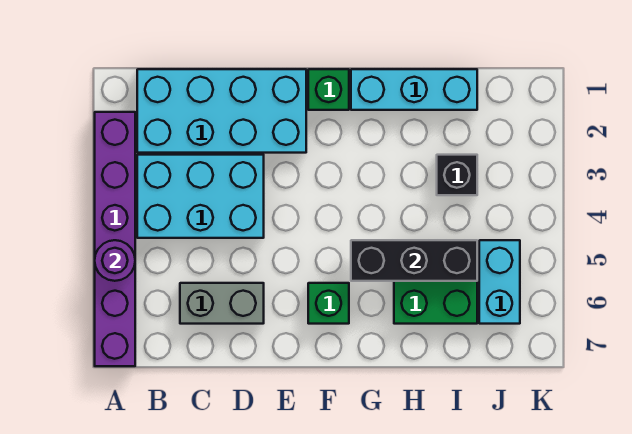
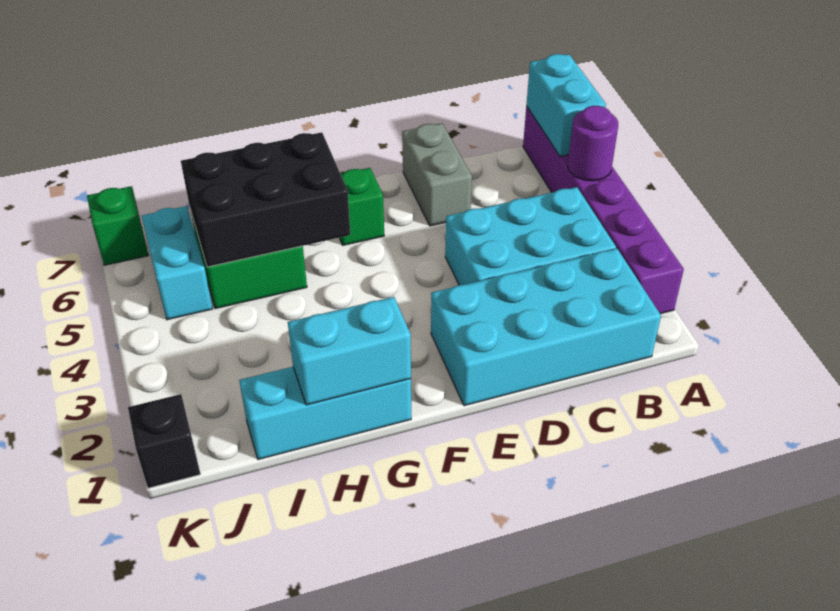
none -> cyan 1x2 brick [526,54,606,156]
grey 1x2 brick [180,283,264,324] -> grey 1x2 brick turned to [402,123,472,226]
green 1x1 brick [308,69,349,110] -> green 1x1 brick moved to [87,186,149,265]
none -> cyan 1x2 brick [288,297,411,405]
black 1x3 brick [351,240,477,281] -> black 2x3 brick [181,132,350,267]
black 1x1 brick [437,155,477,195] -> black 1x1 brick moved to [128,394,200,488]

